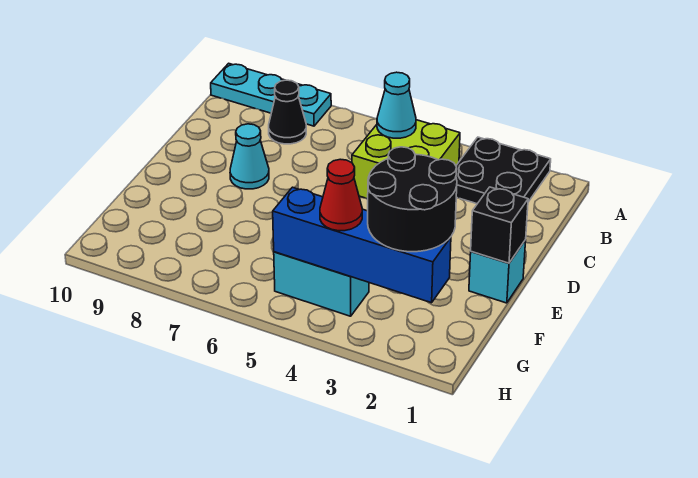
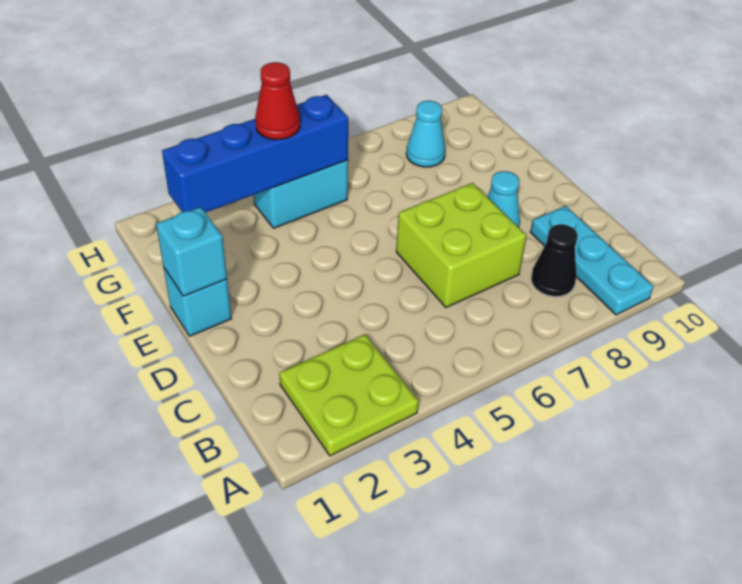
black 2x2 plate [456,137,551,204] -> lime 2x2 plate [279,334,418,456]
cyan 1x3 plate [211,63,331,126] -> cyan 1x3 plate turned to [530,206,654,315]
lime 2x2 brick [352,120,460,199] -> lime 2x2 brick moved to [396,183,526,307]
cyan 1x1 cone [377,72,416,138] -> cyan 1x1 cone moved to [406,101,445,167]
black 1x1 brick [471,187,528,263] -> cyan 1x1 brick [156,207,227,296]
black 2x2 round brick [368,147,457,252] -> none

